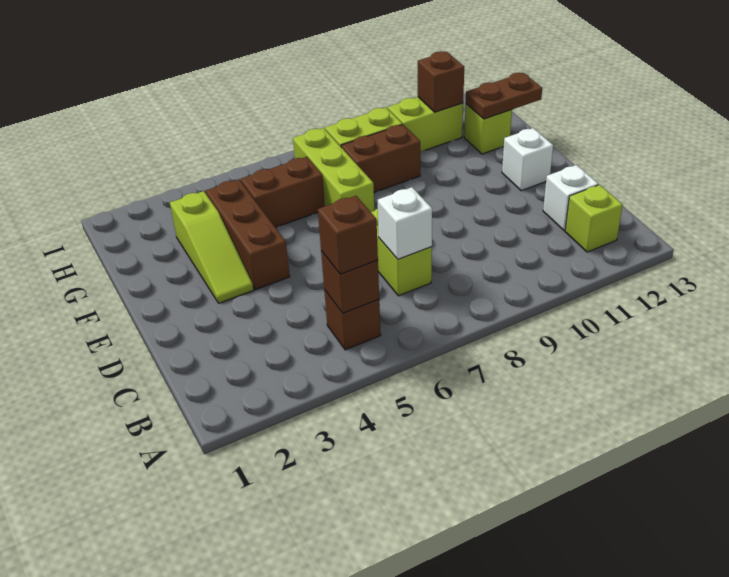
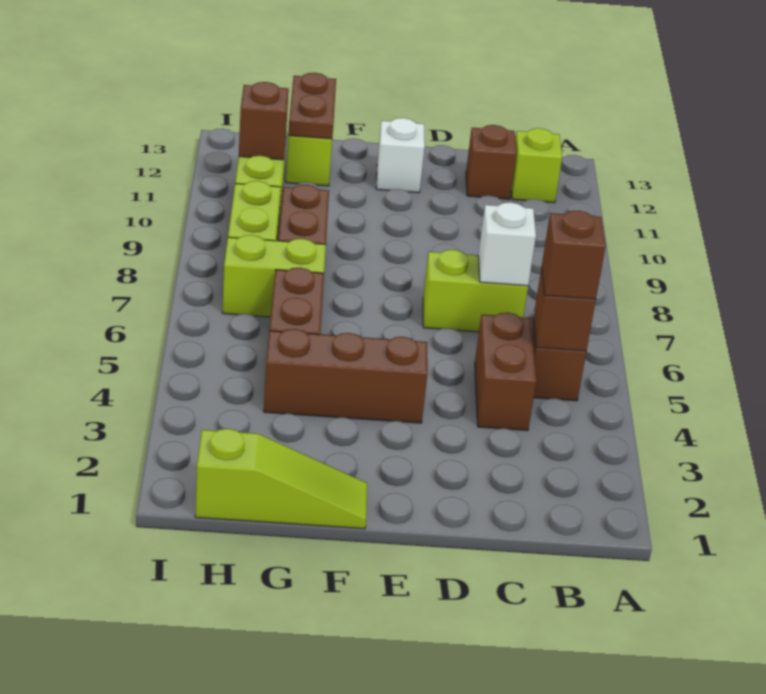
none -> brown 1x2 brick [475,313,536,431]
white 1x1 brick [543,165,598,231] -> brown 1x1 brick [466,125,516,199]
lime 1x3 slope [170,191,254,303] -> lime 1x3 slope moved to [195,429,367,529]
lime 1x3 brick [293,128,374,212] -> lime 1x2 brick [222,235,326,317]

